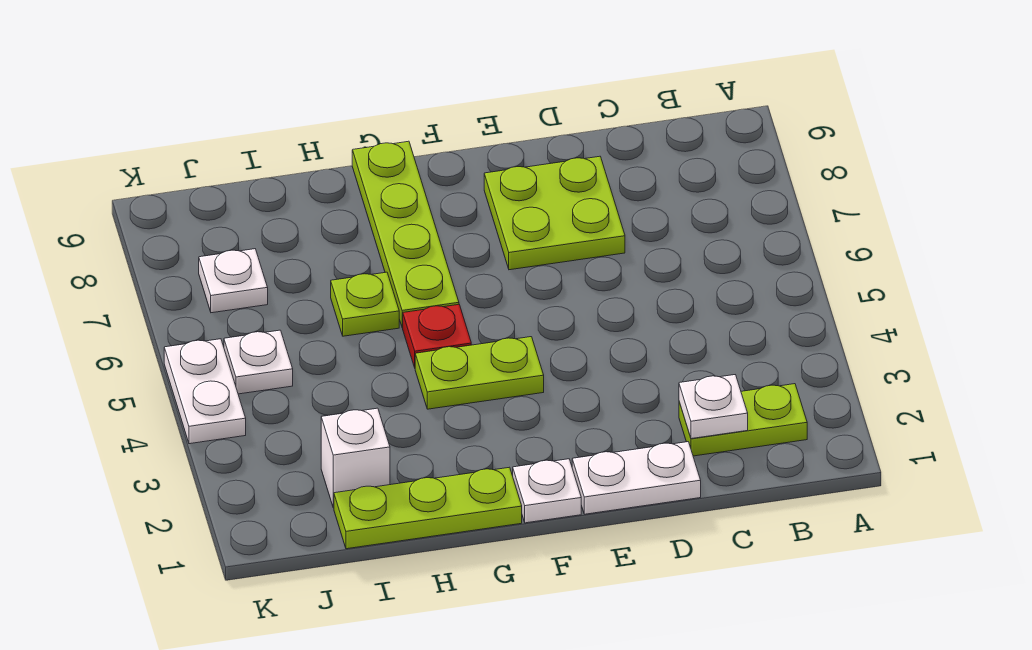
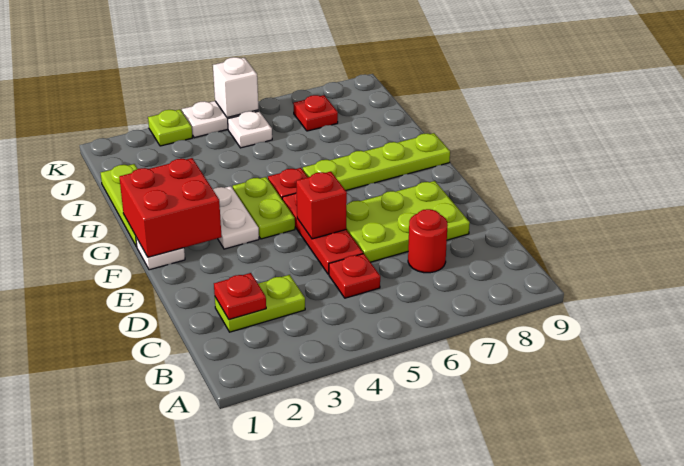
lime 1x2 plate [679,384,807,456] -> lime 1x2 plate turned to [215,275,305,332]
white 1x1 plate [679,375,748,439] -> red 1x1 plate [214,273,266,319]
none -> red 1x1 plate [329,254,380,298]
none -> red 1x1 round brick [408,209,448,273]
white 1x2 plate [572,442,701,514] -> white 1x2 plate moved to [213,186,259,249]
none -> red 1x3 plate [282,193,363,274]
lime 2x2 plate [484,156,625,270] -> lime 2x3 plate [346,181,470,262]
none -> red 1x1 brick [296,172,347,239]
none -> red 2x2 brick [119,158,222,257]
lime 1x1 plate [331,272,399,336] -> lime 1x1 plate moved to [148,109,192,146]
white 1x1 brick [321,408,390,508] -> white 1x1 brick moved to [213,57,258,118]
white 1x1 plate [199,249,268,313] -> red 1x1 plate [293,95,338,131]

